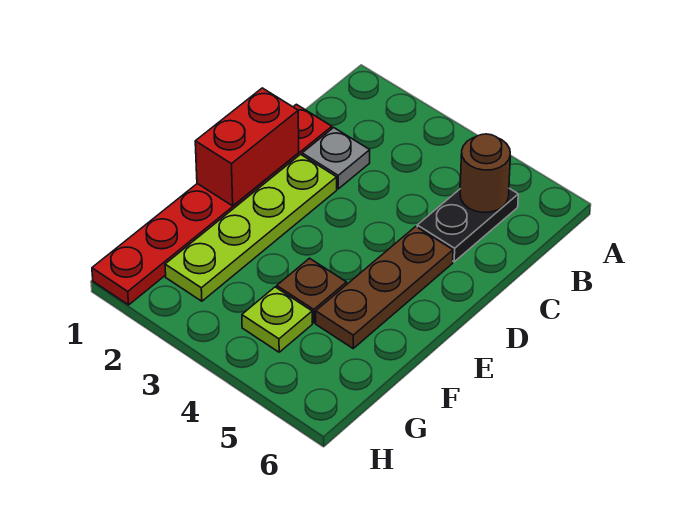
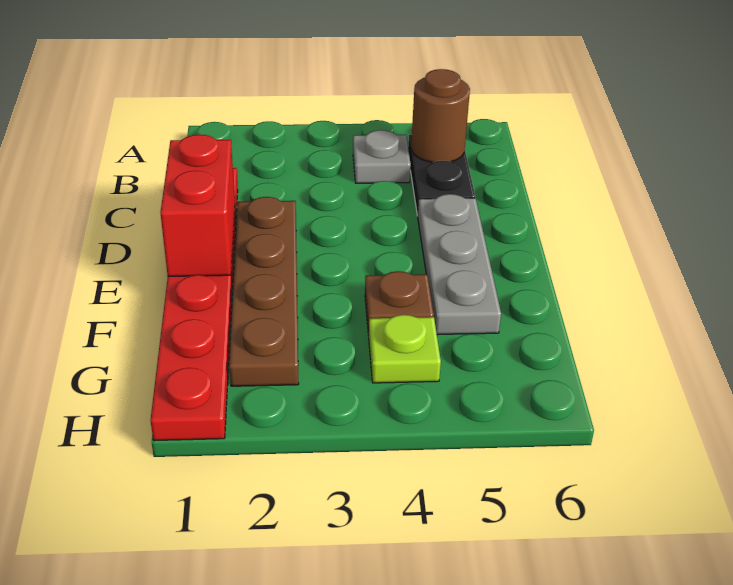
grey 1x1 plate [302,128,370,189] -> grey 1x1 plate moved to [353,130,411,183]
lime 1x4 plate [165,154,337,301] -> brown 1x4 plate [229,197,299,386]
brown 1x3 plate [316,227,453,348] -> grey 1x3 plate [418,194,501,335]

